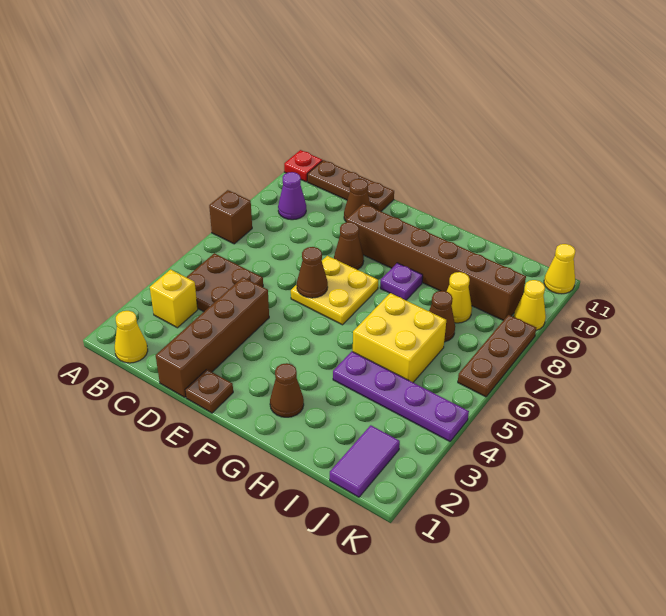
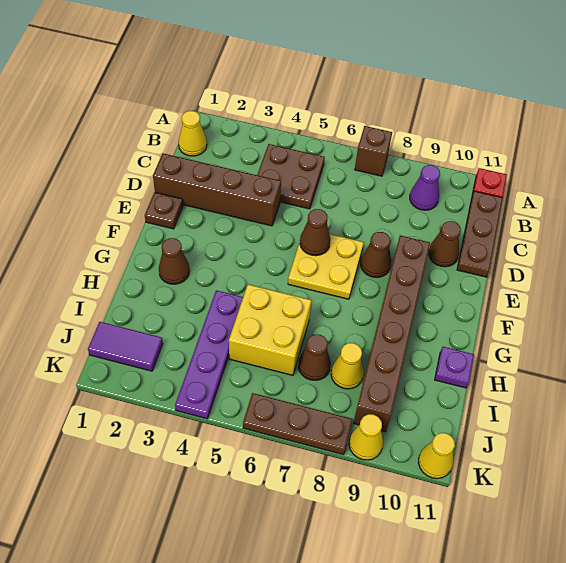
yellow 1x1 brick [150,269,198,328] -> none
purple 1x1 plate [380,263,423,300] -> purple 1x1 plate moved to [435,347,474,388]

